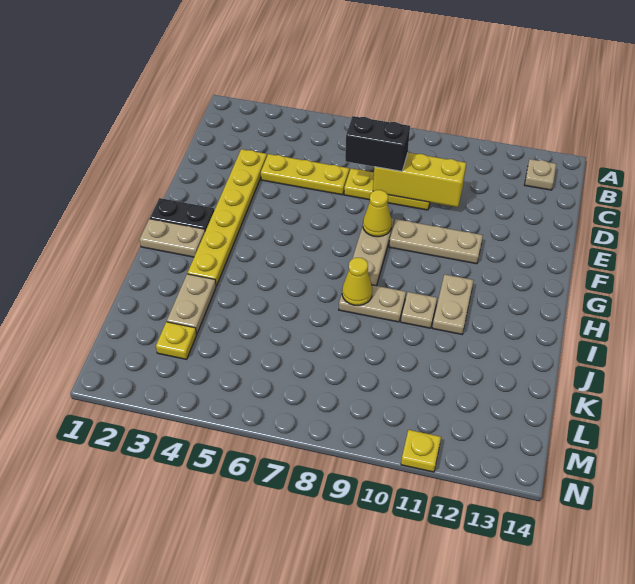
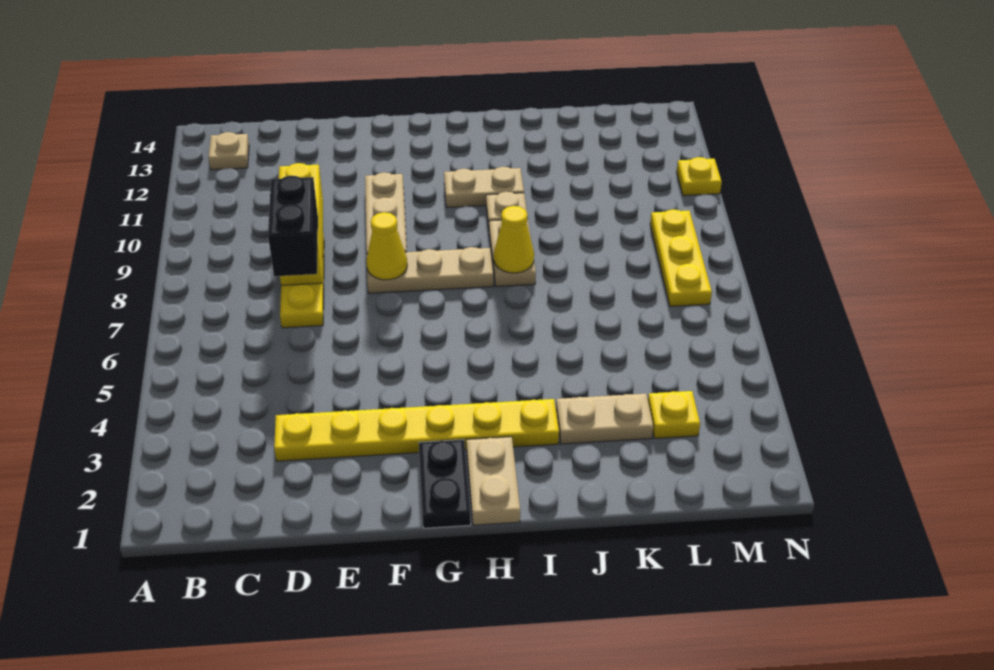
yellow 1x3 plate [261,154,349,195] -> yellow 1x3 plate moved to [650,209,712,306]

